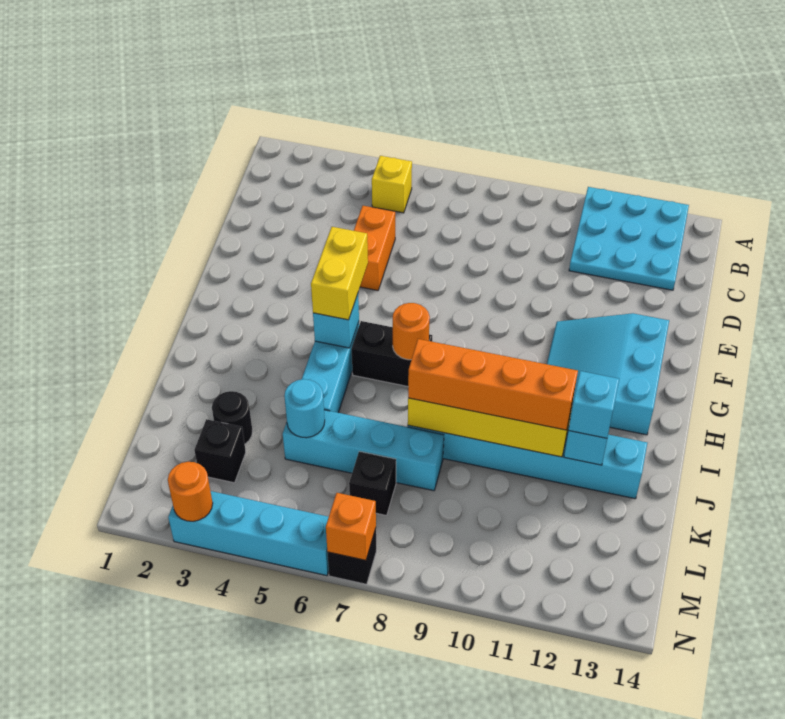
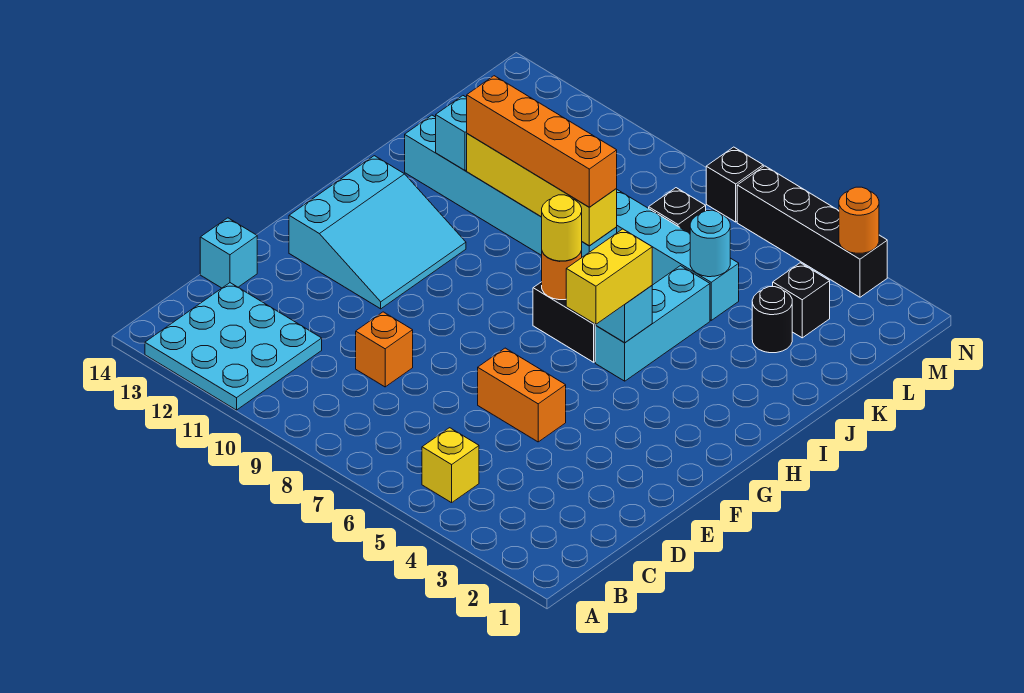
orange 1x2 brick [354,206,395,291] -> orange 1x2 brick turned to [478,348,566,442]
none -> yellow 1x1 round brick [542,195,582,261]
cyan 1x1 brick [569,371,619,438] -> cyan 1x1 brick moved to [200,218,257,288]
cyan 1x4 brick [168,491,329,576] -> black 1x4 brick [737,166,887,297]
orange 1x1 brick [326,493,376,560] -> orange 1x1 brick moved to [356,312,413,387]

